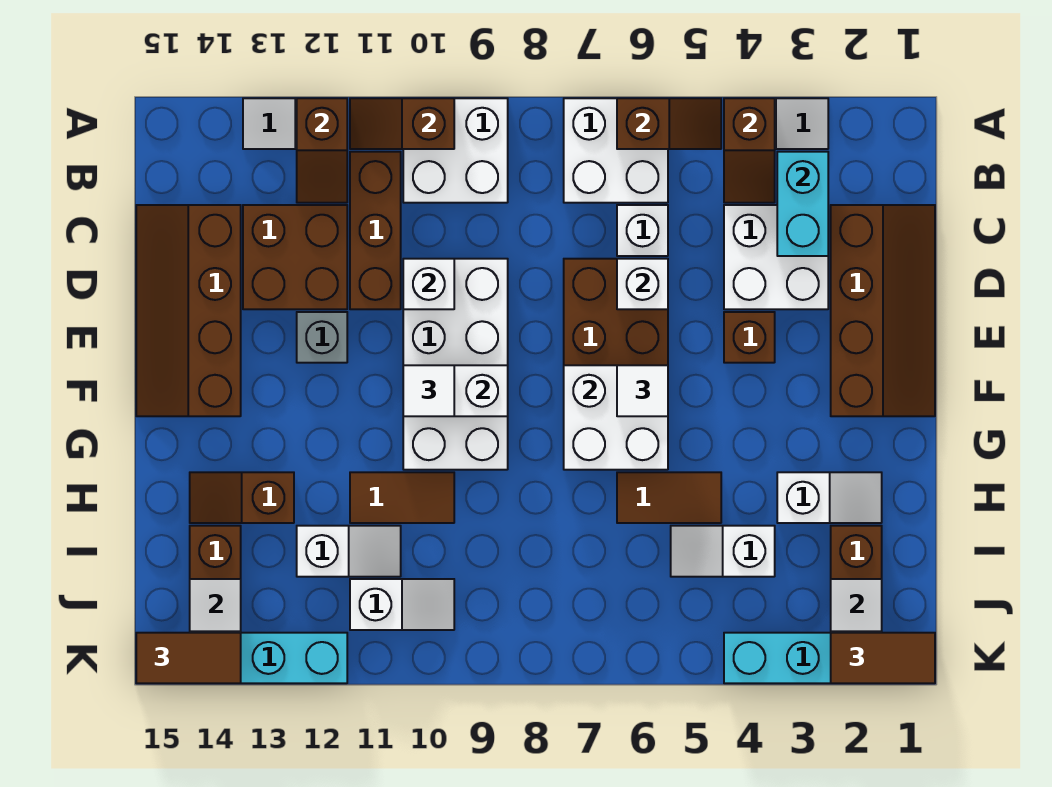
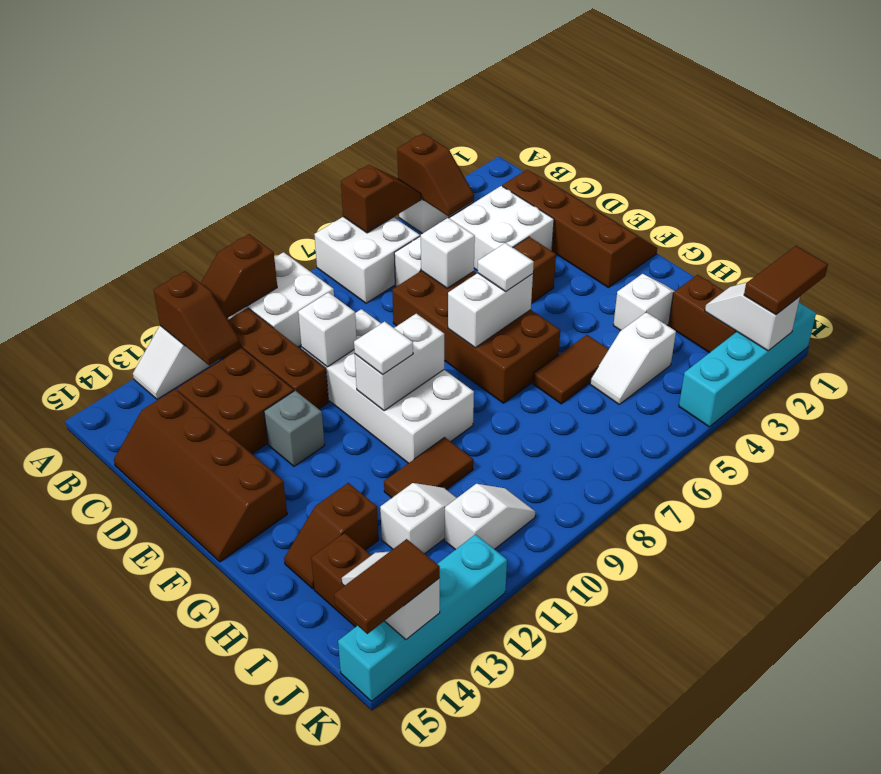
cyan 1x2 brick [777,152,828,256] -> none
white 2x2 brick [564,365,668,470] -> white 1x2 brick [448,273,533,348]

